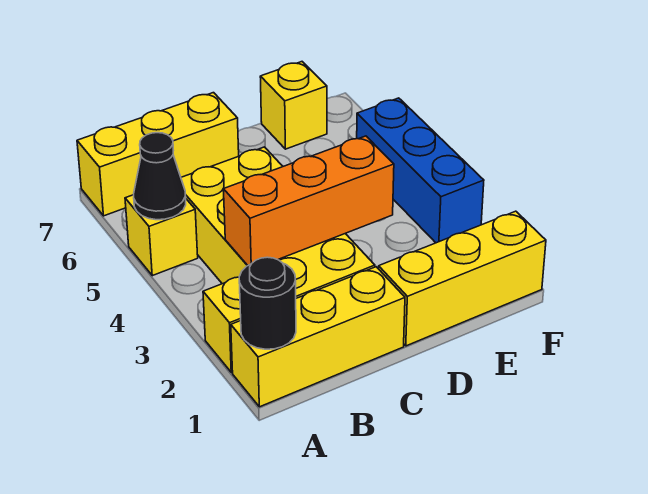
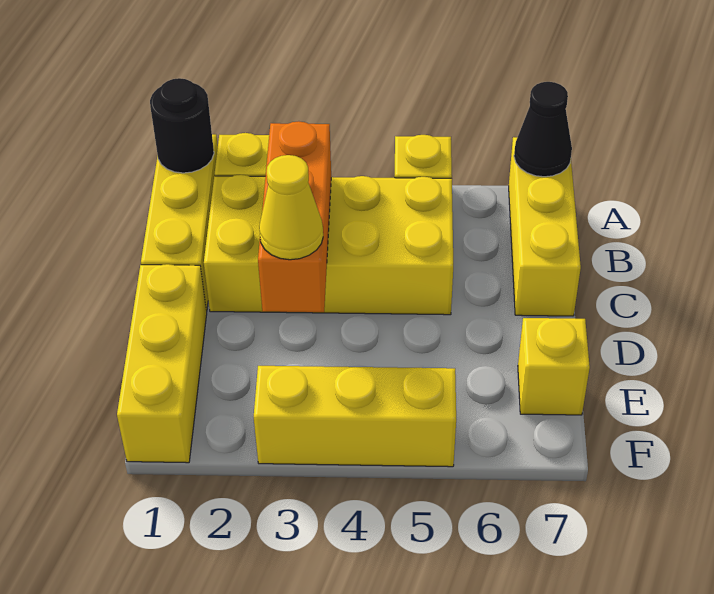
black 1x1 cone [134,133,186,220] -> black 1x1 cone moved to [514,82,572,177]
none -> yellow 1x1 cone [259,155,323,260]
blue 1x3 brick [357,98,484,243] -> yellow 1x3 brick [254,366,456,467]

